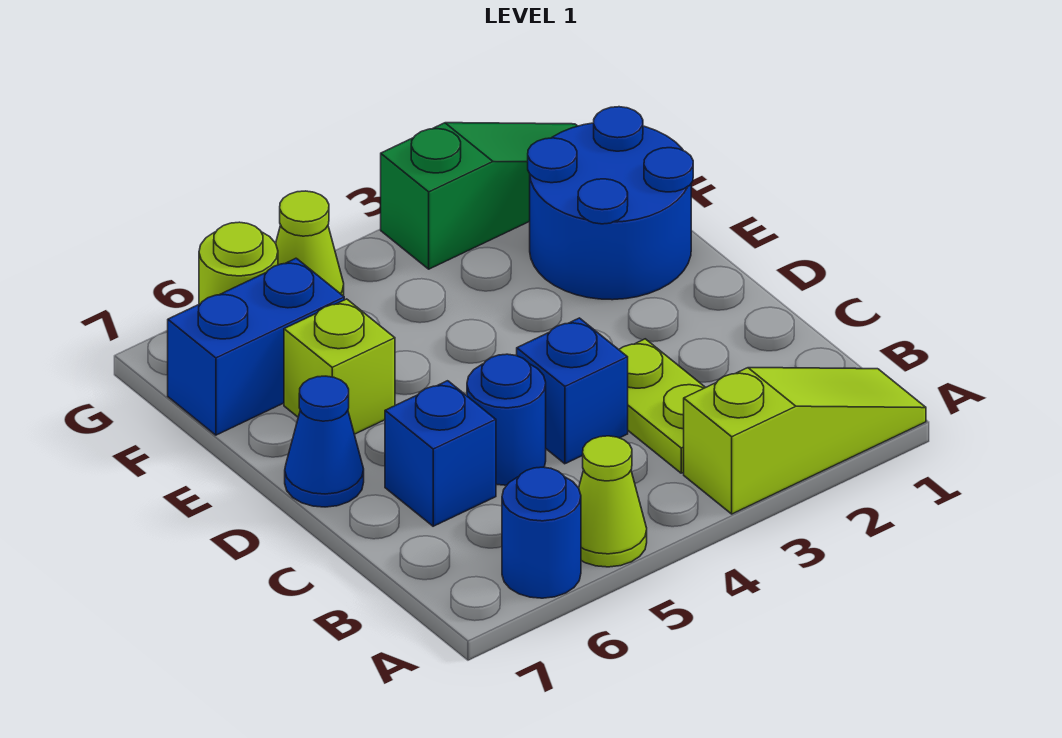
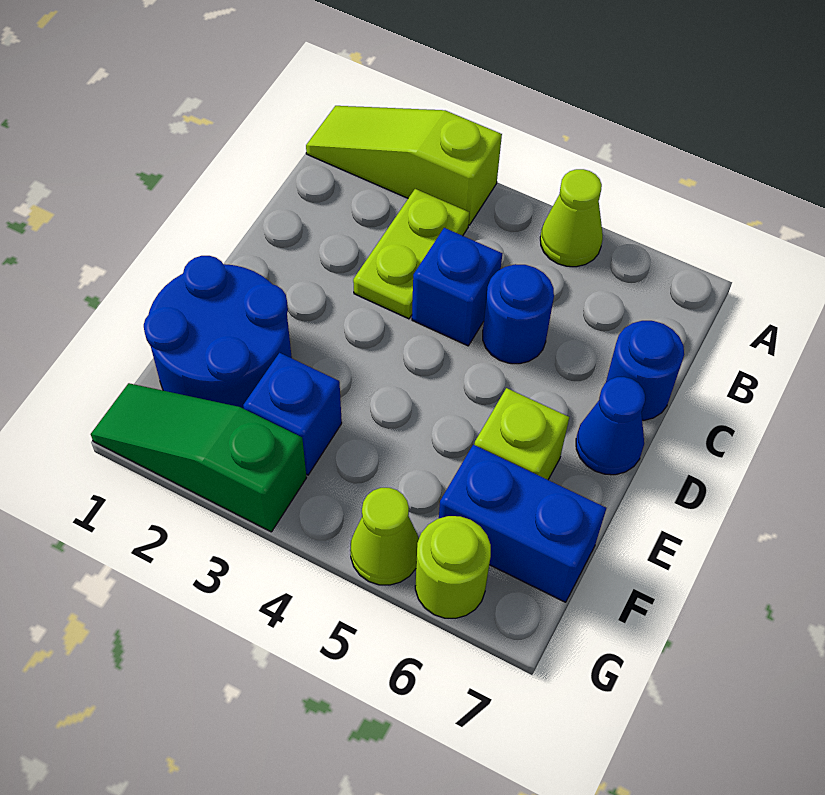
blue 1x1 round brick [502,467,581,598] -> blue 1x1 round brick moved to [606,321,684,421]
blue 1x1 brick [385,381,496,526] -> blue 1x1 brick moved to [243,353,342,475]

